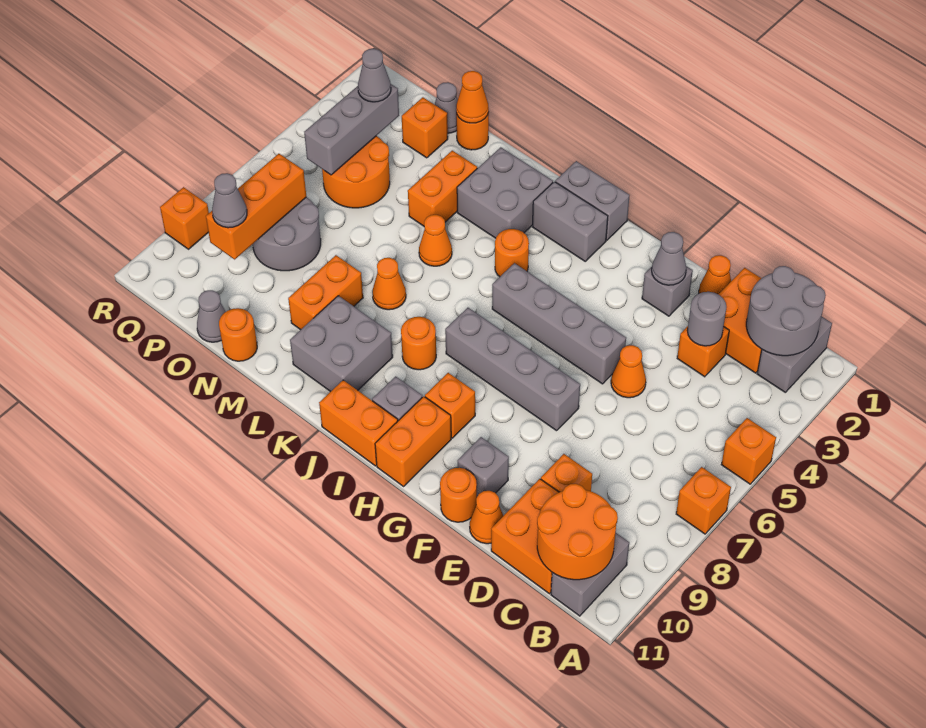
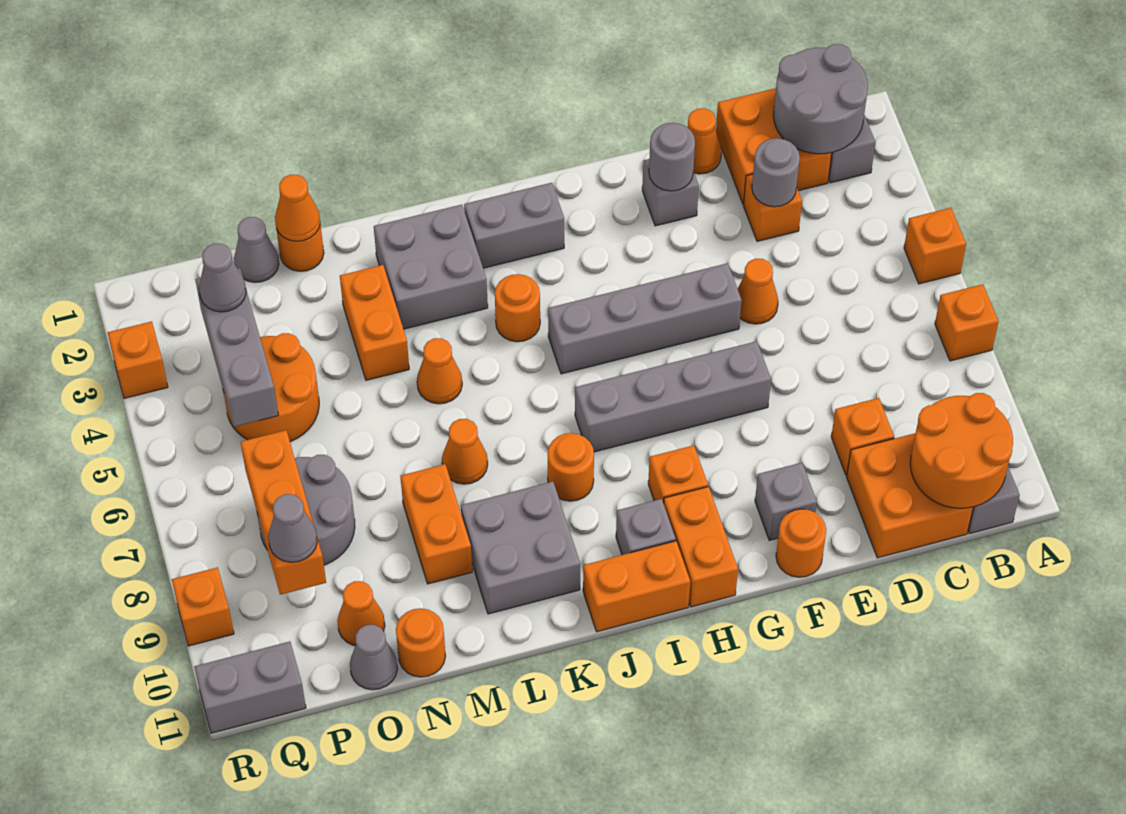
orange 1x1 cone [470,491,503,544] -> orange 1x1 cone moved to [337,581,385,646]
grey 1x1 cone [652,232,686,285] -> grey 1x1 round brick [649,123,695,191]
grey 1x2 brick [555,161,630,240] -> grey 1x2 brick moved to [194,641,306,733]
orange 1x1 brick [402,97,448,158] -> orange 1x1 brick moved to [108,321,168,398]

